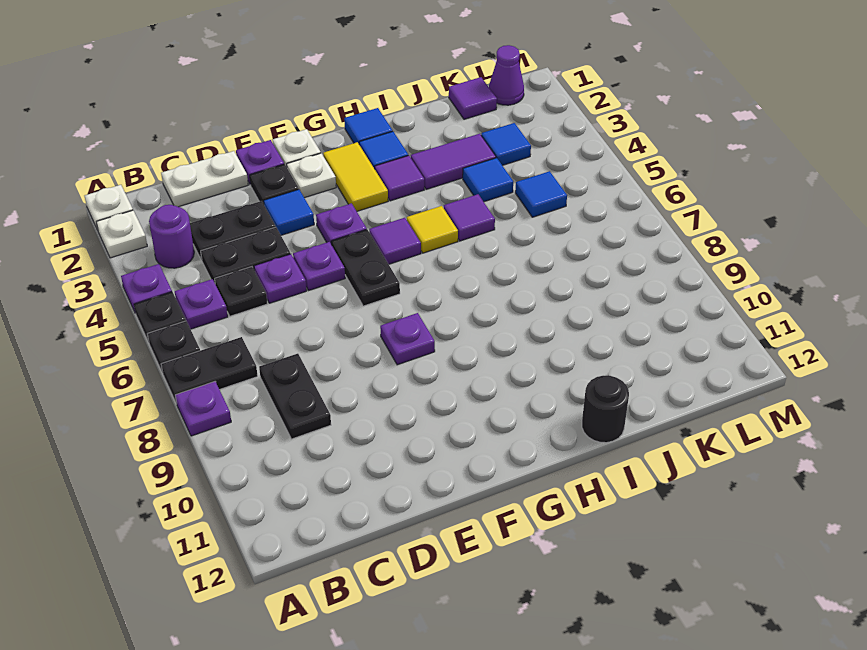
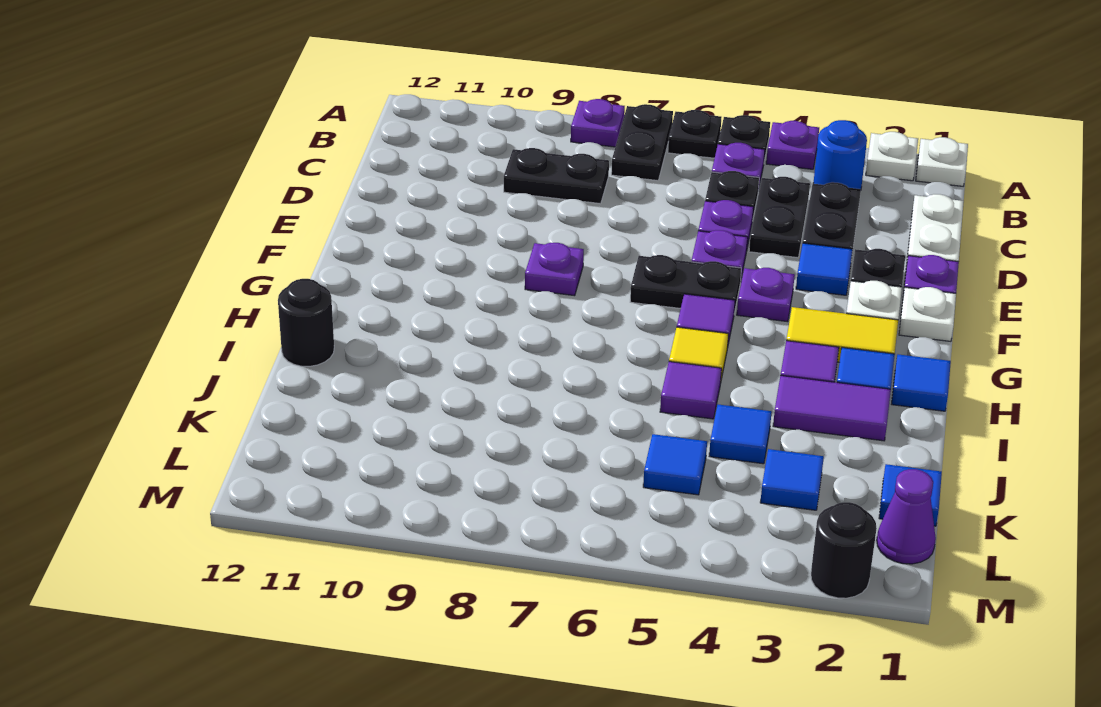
purple 1x1 round brick [149,205,194,268] -> blue 1x1 round brick [813,120,867,189]
purple 1x2 tile [411,134,496,189] -> purple 1x2 tile turned to [773,376,891,441]
purple 1x1 tile [449,77,497,119] -> blue 1x1 tile [879,464,942,526]
none -> black 1x1 round brick [811,502,877,598]

